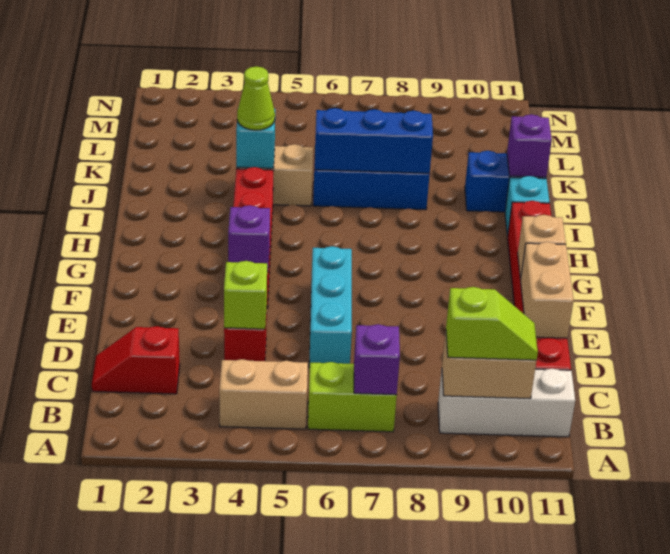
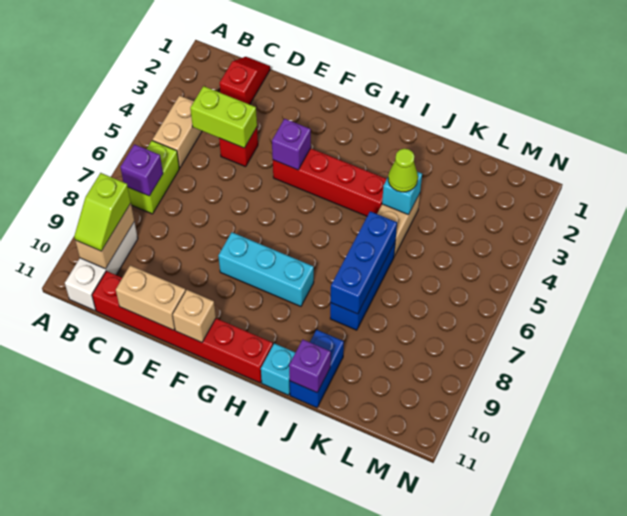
lime 1x1 brick [224,261,267,329] -> lime 1x2 brick [190,86,257,148]
cyan 1x3 brick [309,246,352,367] -> cyan 1x3 brick moved to [218,232,314,306]

